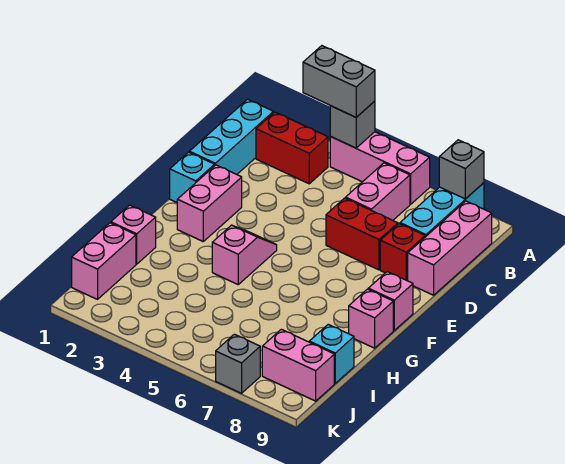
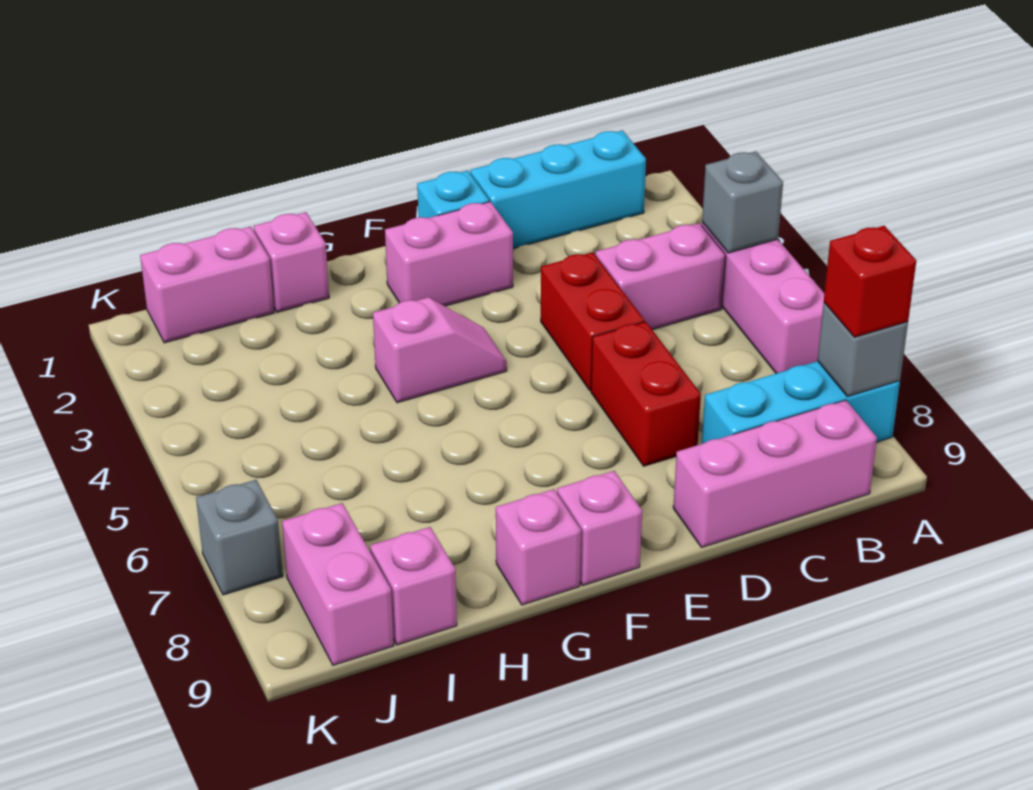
grey 1x2 brick [303,46,375,117] -> none
red 1x2 brick [256,112,328,184] -> red 1x2 brick moved to [541,252,644,391]
pink 1x2 brick [346,163,410,220] -> pink 1x2 brick moved to [595,223,725,330]
red 1x1 brick [380,224,425,281] -> red 1x1 brick moved to [824,226,916,337]
cyan 1x1 brick [309,324,354,383] -> pink 1x1 brick [370,527,457,645]

